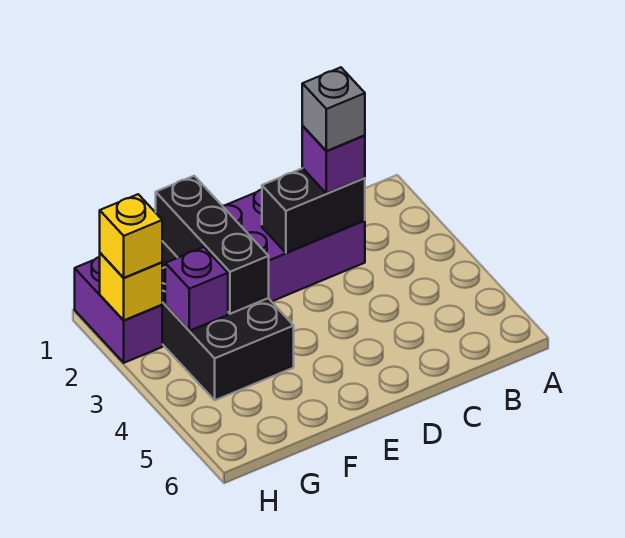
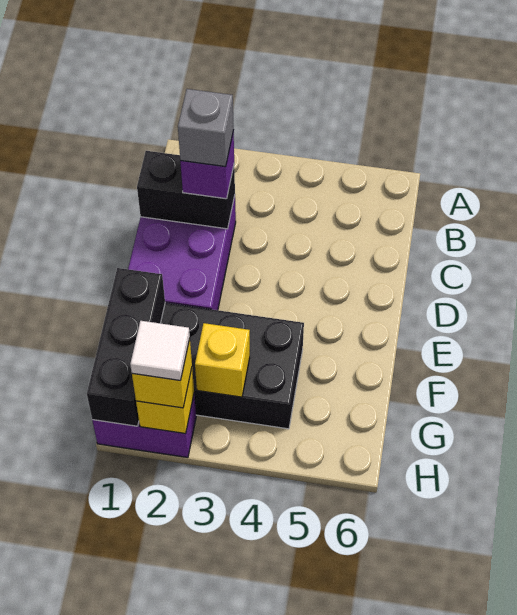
black 1x2 brick [262,168,365,253] -> black 1x2 brick turned to [137,151,235,229]
black 1x3 brick [156,176,269,314] -> black 1x3 brick turned to [87,268,165,426]
purple 1x1 brick [165,247,228,331] -> yellow 1x1 brick [195,323,250,397]
none -> white 1x1 tile [130,321,190,381]

